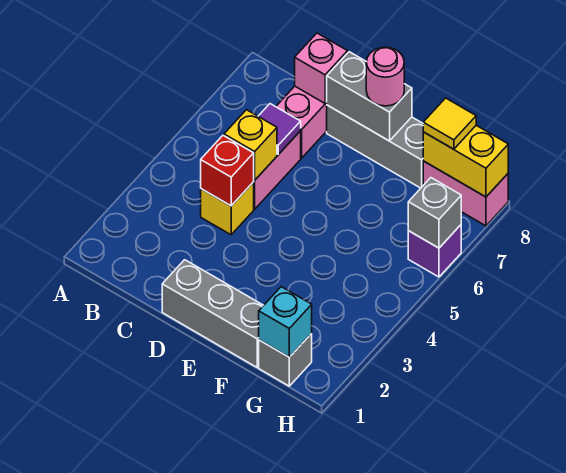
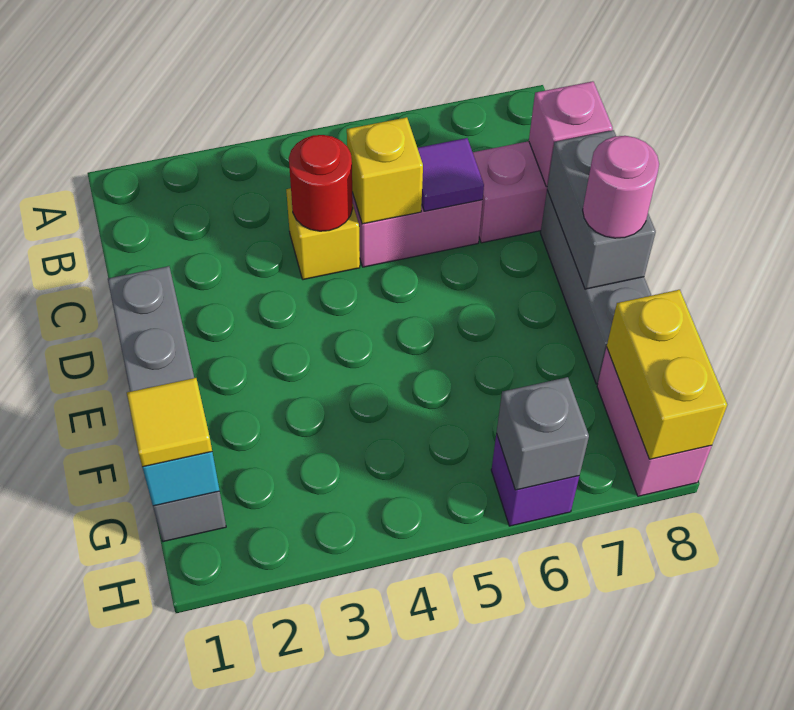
red 1x1 brick [201,135,254,206] -> red 1x1 round brick [289,135,353,231]
yellow 1x1 tile [423,98,476,149] -> yellow 1x1 tile moved to [127,378,212,467]

